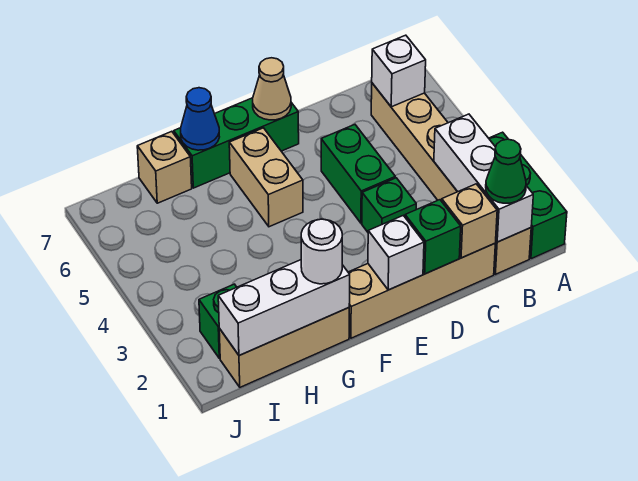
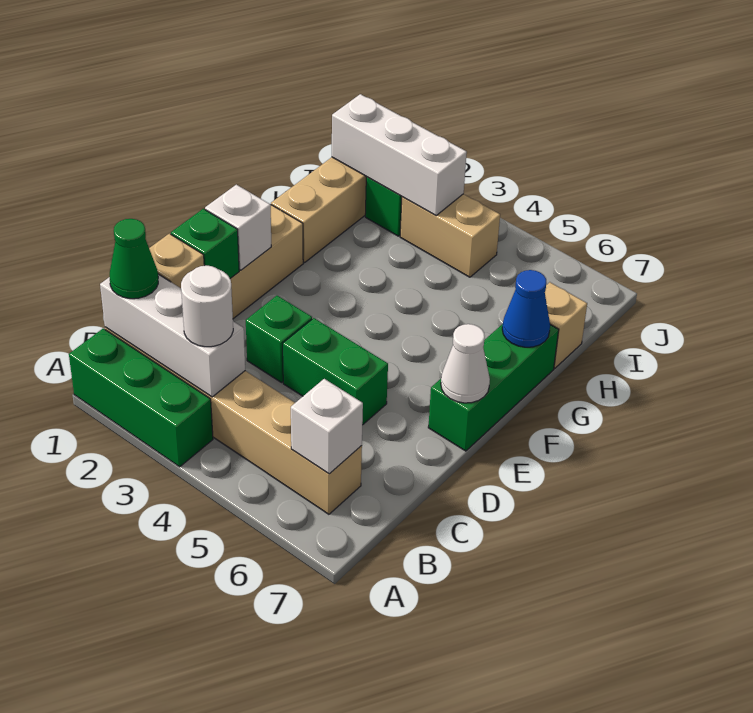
tan 1x1 cone [253,58,291,120] -> white 1x1 cone [441,324,490,403]
tan 1x2 brick [229,128,303,227] -> tan 1x2 brick moved to [400,194,500,277]
white 1x3 brick [218,260,350,356] -> white 1x3 brick turned to [332,94,467,215]
white 1x1 round brick [301,219,342,284] -> white 1x1 round brick moved to [181,266,233,347]

